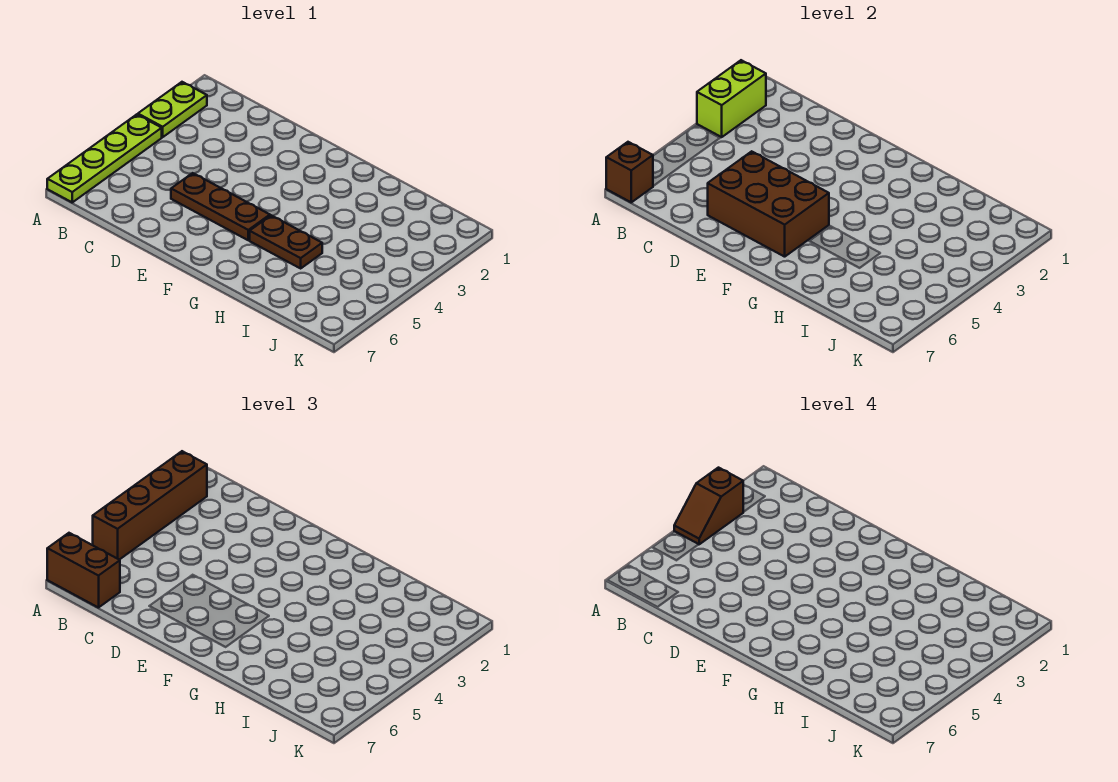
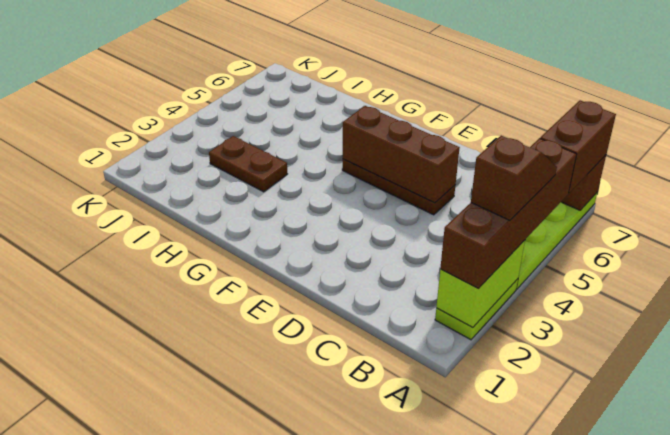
brown 1x2 brick [47,533,120,608] -> brown 1x2 brick turned to [540,100,616,193]
brown 2x3 brick [708,151,829,257] -> brown 1x3 brick [343,106,460,203]
brown 1x2 plate [250,215,322,268] -> brown 1x2 plate moved to [209,136,287,192]

